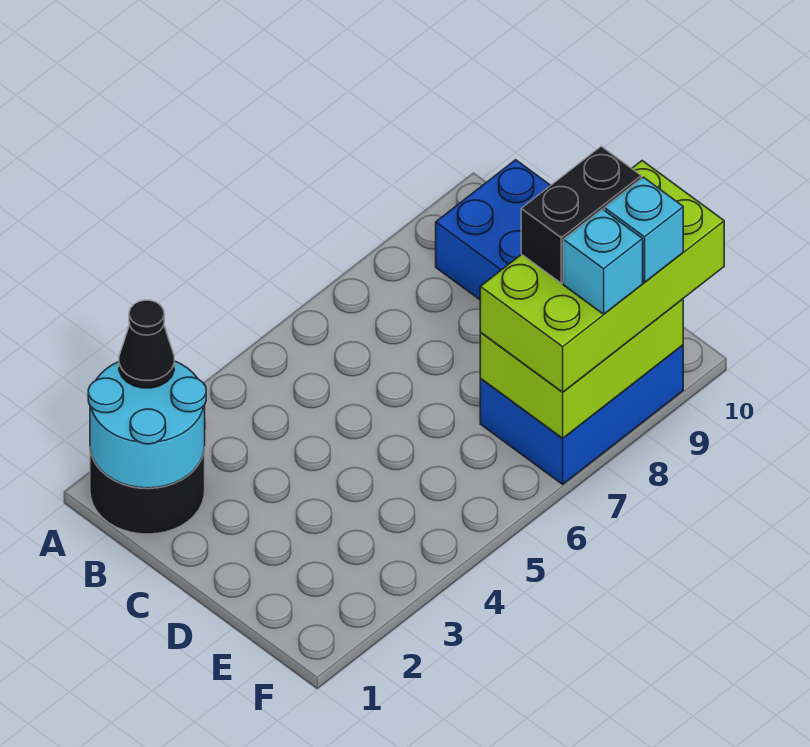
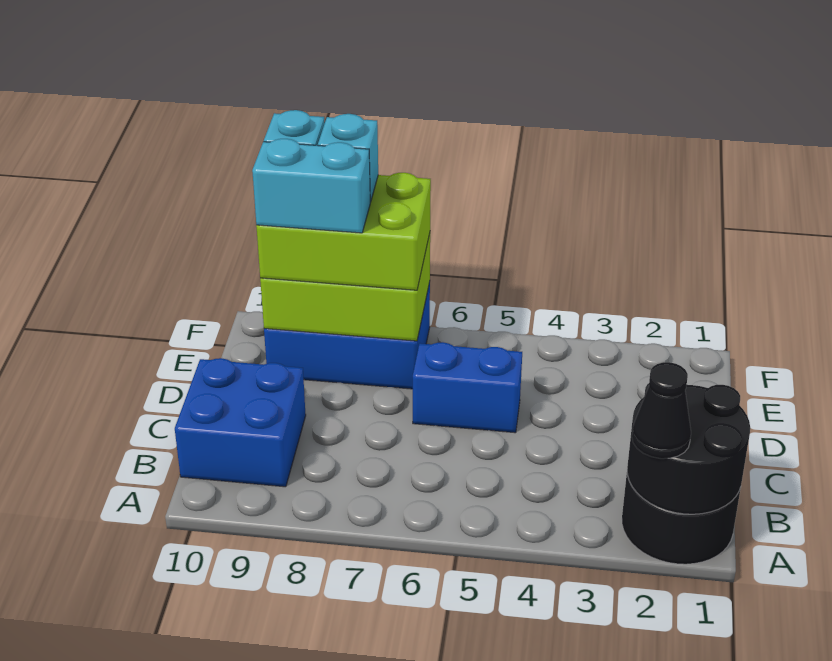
cyan 2x2 round brick [88,361,206,488] -> black 2x2 round brick [627,383,750,514]
none -> blue 1x2 brick [413,342,522,433]
lime 2x4 brick [480,161,724,392] -> lime 2x3 brick [256,173,431,290]
black 1x2 brick [521,146,641,283] -> cyan 1x2 brick [252,139,370,233]

